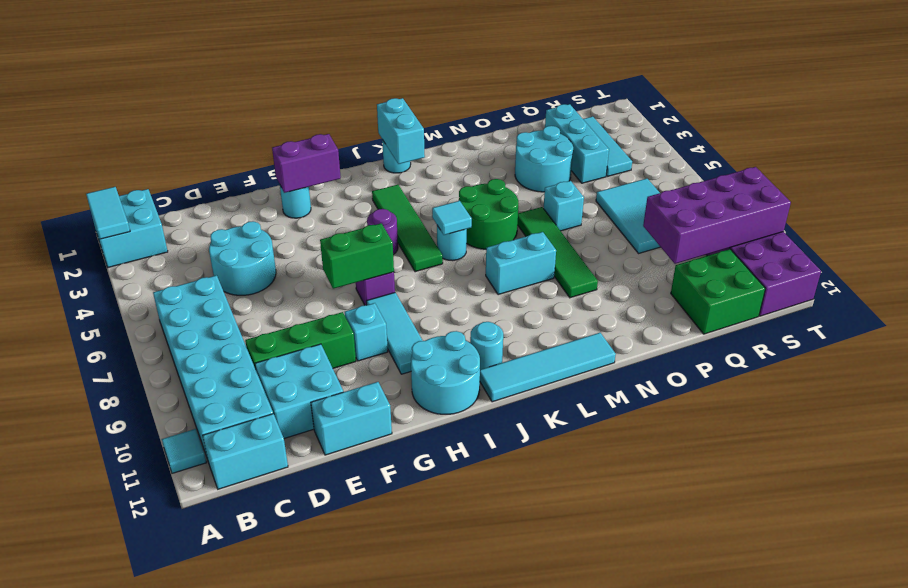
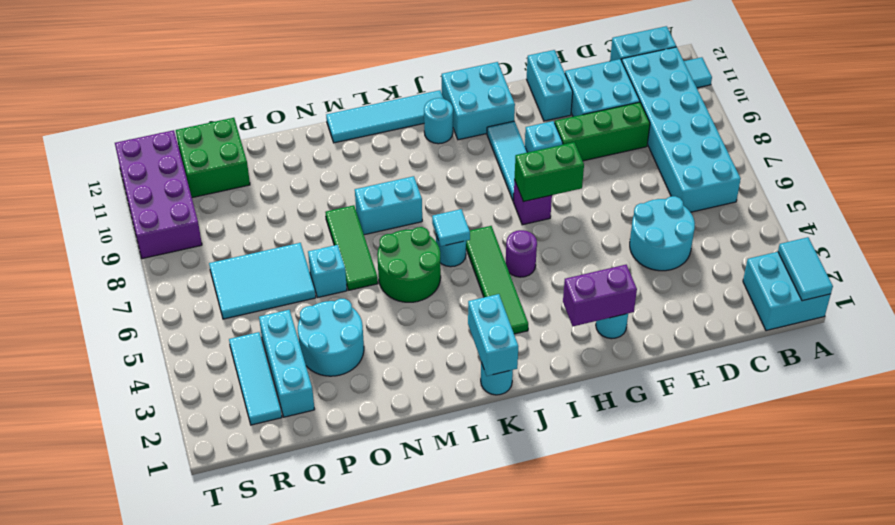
cyan 1x2 brick [311,382,392,455] -> cyan 1x2 brick turned to [527,50,573,121]
cyan 2x2 round brick [411,331,480,414] -> cyan 2x2 brick [442,62,515,140]
green 1x4 tile [518,207,598,298] -> green 1x3 tile [326,205,378,290]
cyan 2x3 tile [596,178,660,253] -> cyan 2x3 tile turned to [209,243,316,319]
purple 2x4 brick [643,167,791,264] -> none

